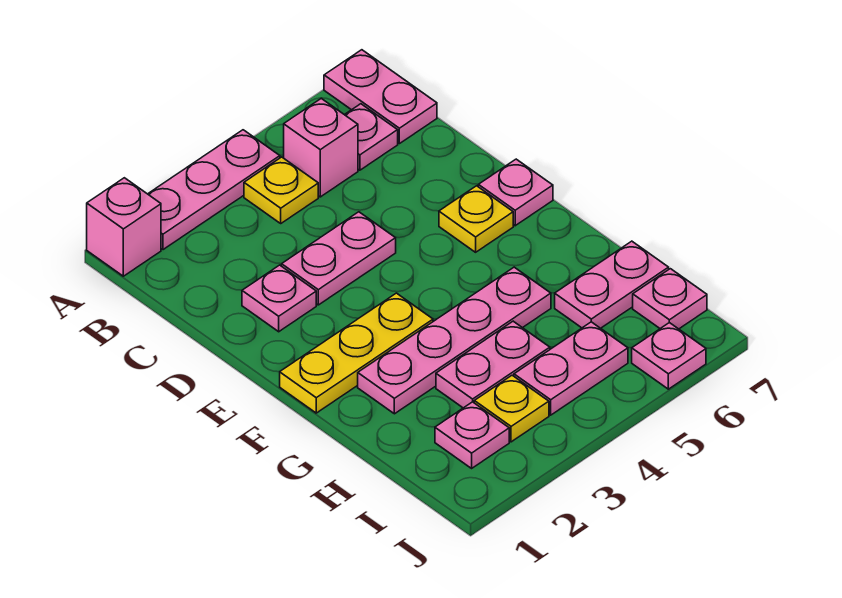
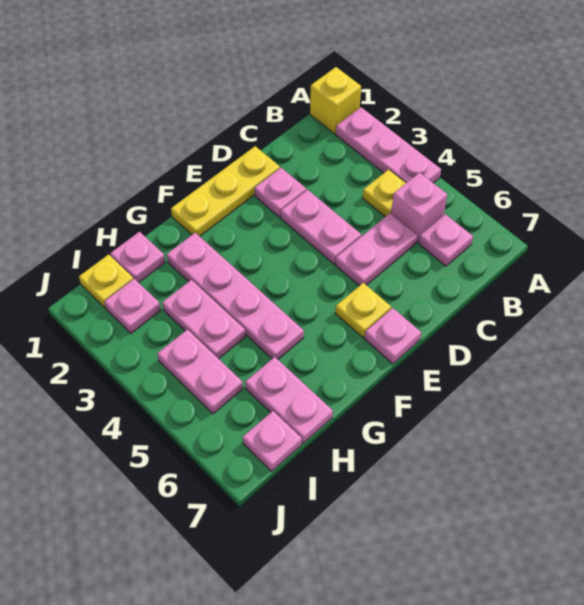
pink 1x1 brick [87,178,161,276] -> yellow 1x1 brick [310,67,361,134]
pink 1x2 plate [324,50,437,144] -> pink 1x2 plate moved to [336,214,417,286]
yellow 1x3 plate [280,293,433,413] -> yellow 1x3 plate turned to [171,146,280,236]
yellow 1x1 plate [474,375,549,442] -> yellow 1x1 plate moved to [79,254,133,308]
pink 1x1 plate [632,323,706,389] -> pink 1x1 plate moved to [110,232,165,283]

